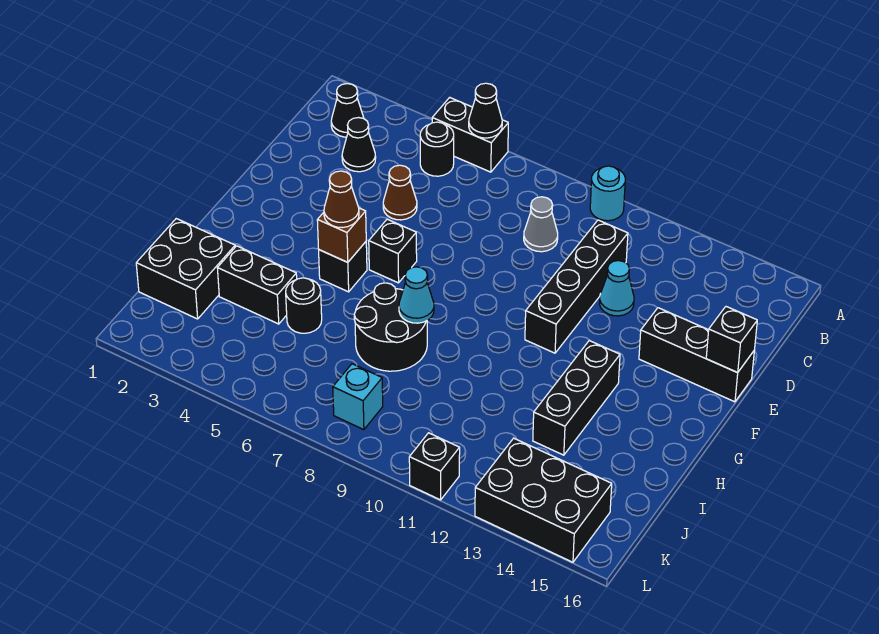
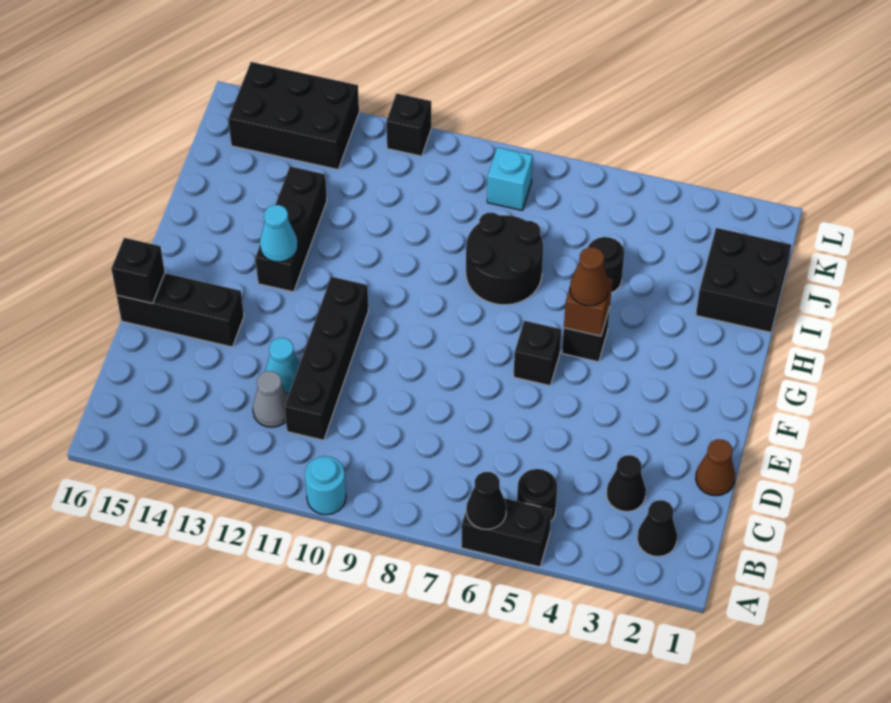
grey 1x1 cone [524,197,558,252] -> grey 1x1 cone moved to [253,371,288,427]
brown 1x1 cone [383,165,417,220] -> brown 1x1 cone moved to [696,439,735,496]
cyan 1x1 cone [399,267,434,323] -> cyan 1x1 cone moved to [260,205,298,262]
black 1x2 brick [217,246,297,324] -> none

